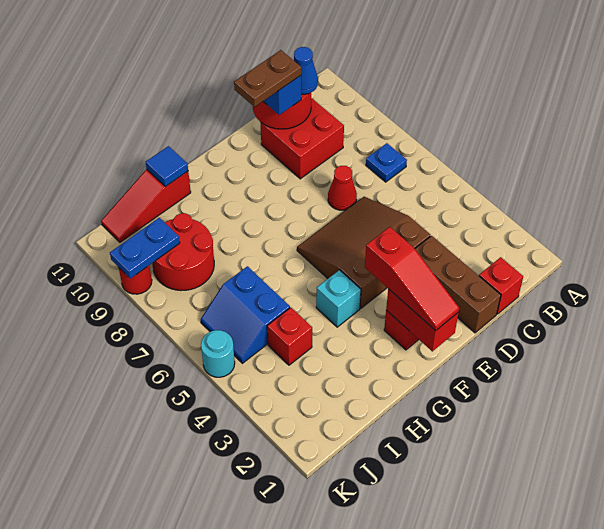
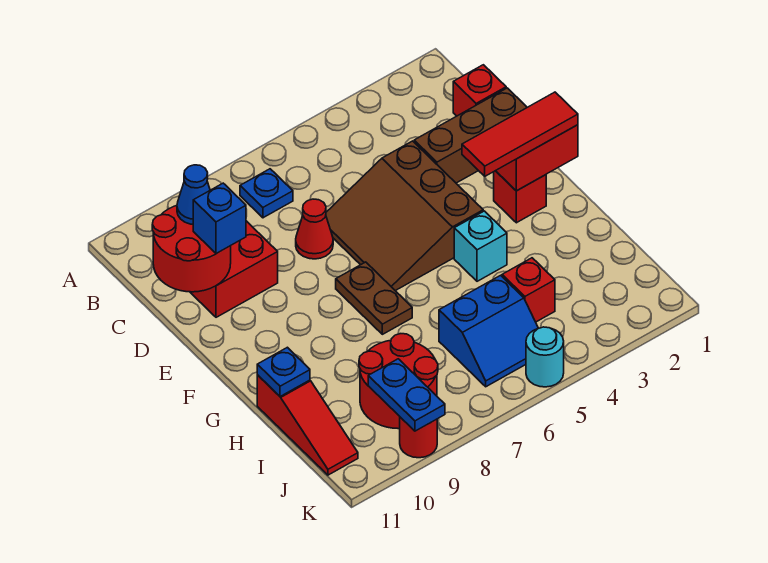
brown 1x2 plate [234,50,301,107] -> brown 1x2 plate moved to [336,262,412,334]
red 1x3 slope [365,227,459,331] -> red 1x3 tile [462,92,578,176]
blue 1x1 tile [146,146,188,187] -> blue 1x1 plate [257,347,310,397]

